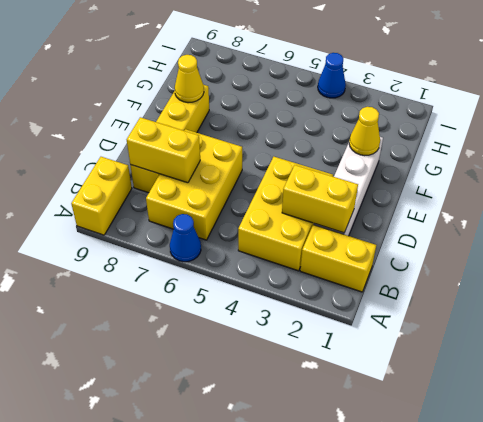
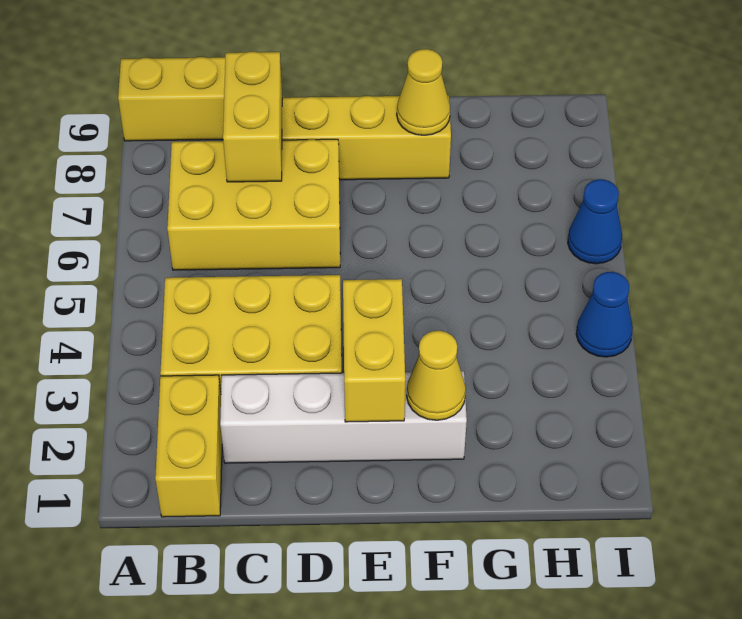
blue 1x1 cone [170,214,201,262] -> blue 1x1 cone moved to [568,179,622,264]
yellow 1x2 brick [282,165,358,233] -> yellow 1x2 brick moved to [343,279,405,422]

